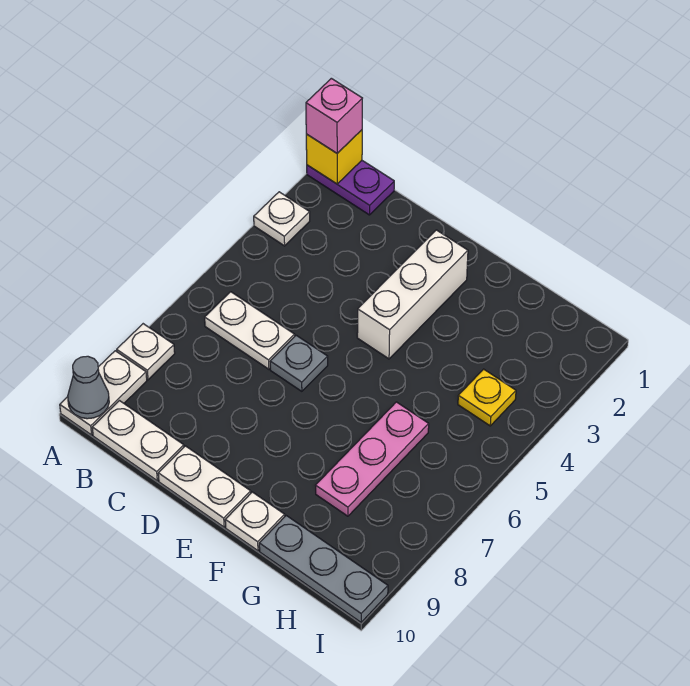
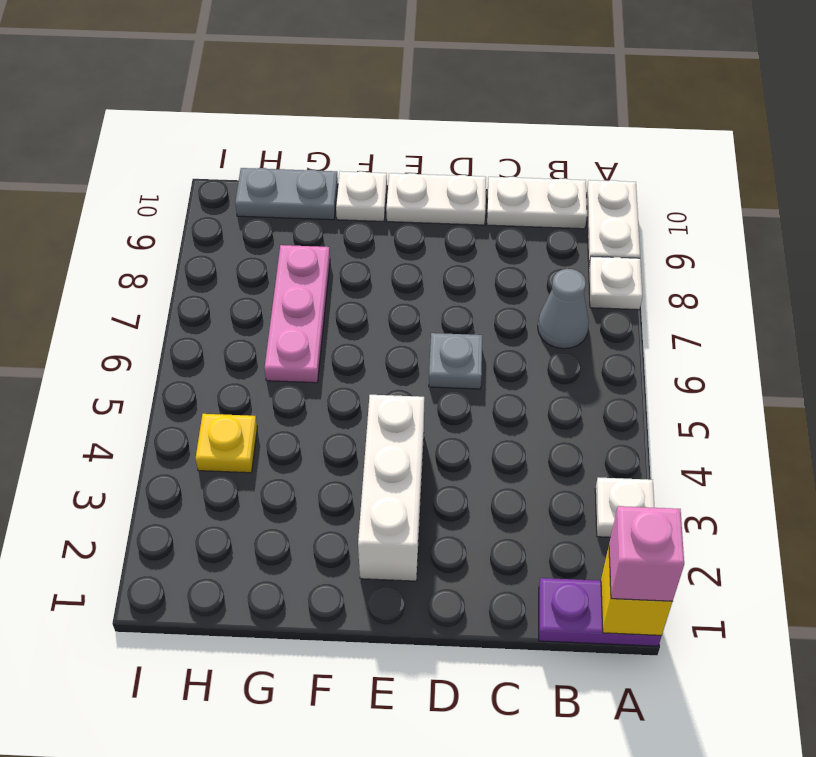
grey 1x1 cone [68,356,109,419] -> grey 1x1 cone moved to [538,269,589,349]
white 1x2 plate [205,292,295,369] -> none
grey 1x3 plate [259,516,388,622] -> grey 1x2 plate [235,168,338,220]

